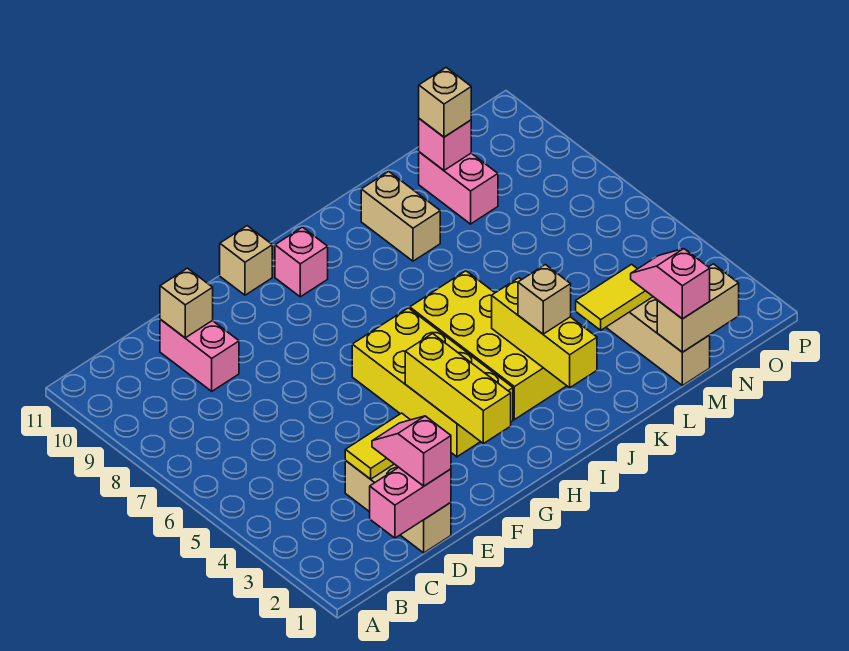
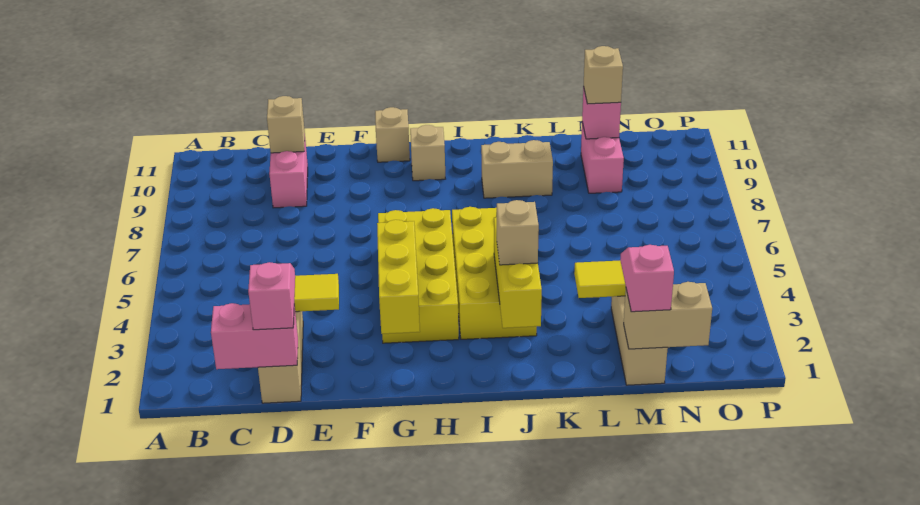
pink 1x1 brick [275,227,328,297] -> tan 1x1 brick [410,125,445,181]
tan 1x2 brick [361,171,440,261] -> tan 1x2 brick turned to [481,140,553,198]

